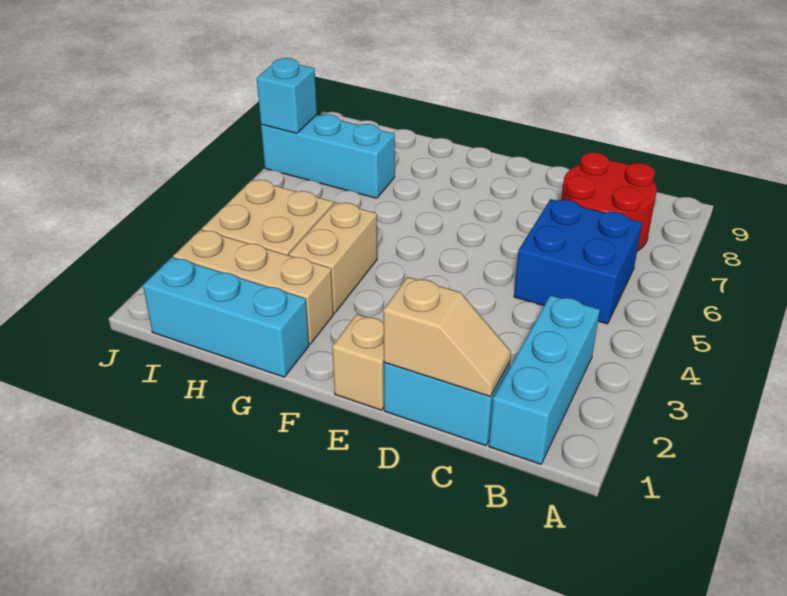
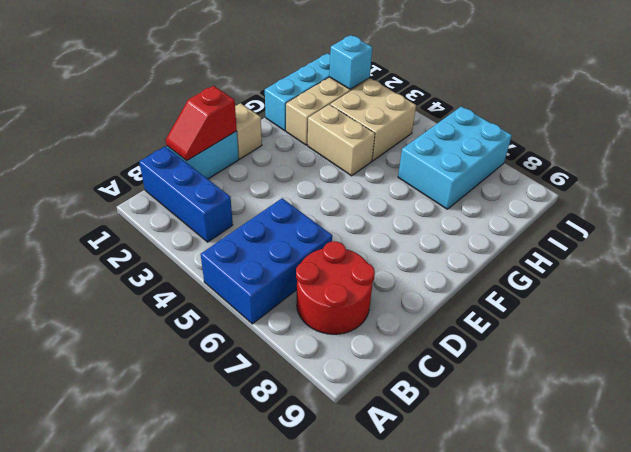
cyan 1x3 brick [489,295,600,464] -> blue 1x3 brick [139,147,233,242]
blue 2x2 brick [514,199,642,324] -> blue 2x3 brick [201,198,332,324]
tan 1x2 slope [383,277,511,396] -> red 1x2 slope [166,86,237,161]
cyan 1x3 brick [261,115,395,198] -> cyan 2x3 brick [398,106,512,209]
cyan 1x1 brick [257,58,317,133] -> cyan 1x1 brick moved to [329,35,373,89]

